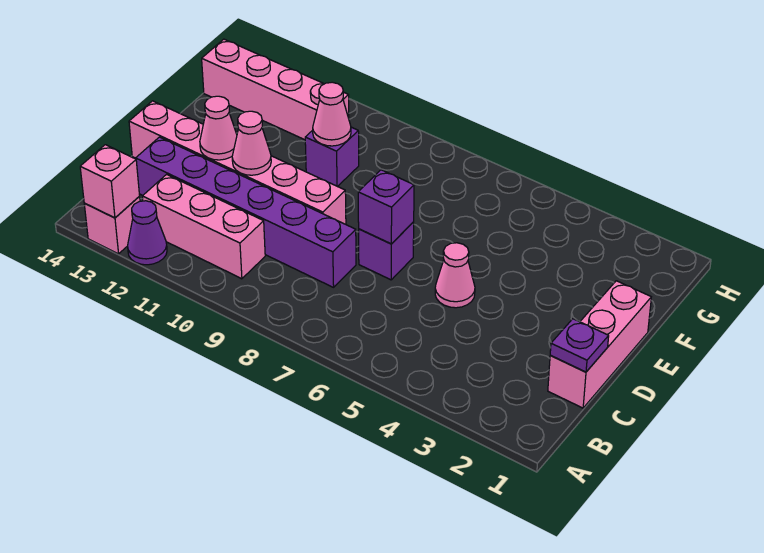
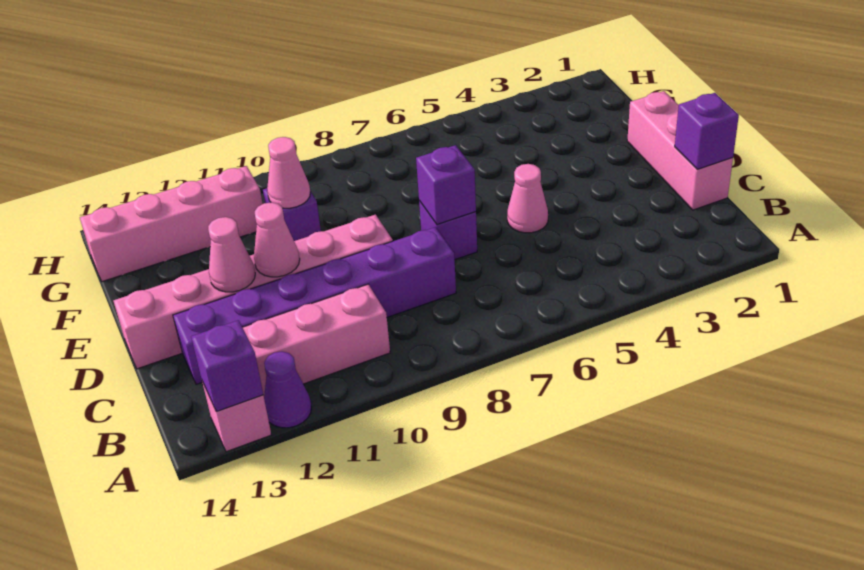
pink 1x1 brick [80,145,140,218] -> purple 1x1 brick [191,320,263,411]
purple 1x1 plate [550,319,609,372] -> purple 1x1 brick [675,93,739,169]

